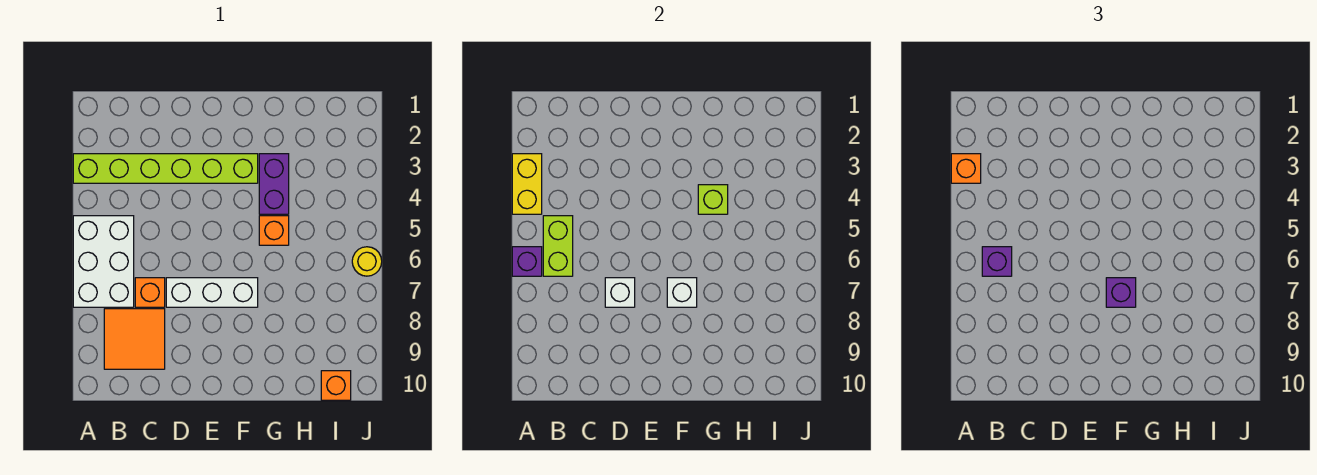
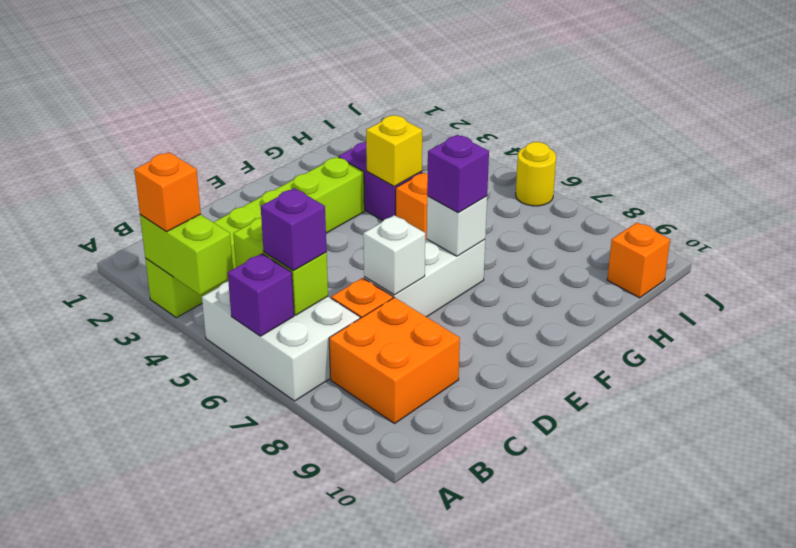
yellow 1x2 brick [512,154,542,214] -> lime 1x2 brick [140,214,233,295]
orange 2x2 tile [104,309,165,369] -> orange 2x2 brick [329,297,460,423]
lime 1x1 brick [698,185,728,214] -> yellow 1x1 brick [366,115,422,186]

